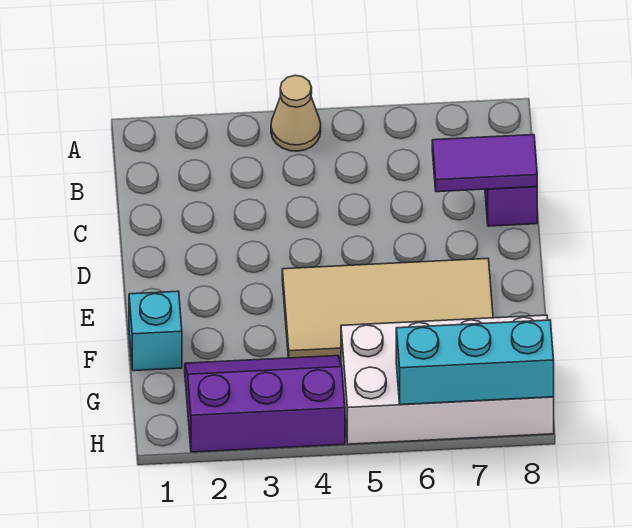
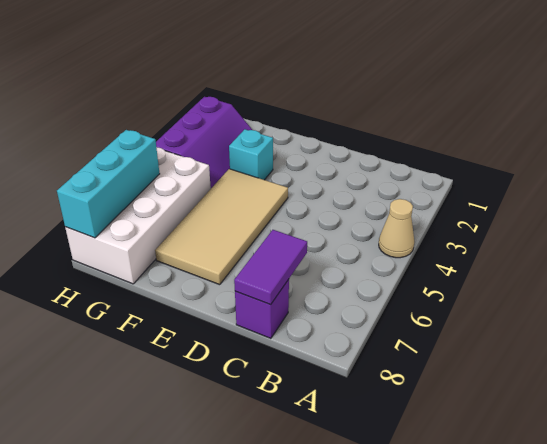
cyan 1x1 brick [129,291,182,371] -> cyan 1x1 brick moved to [229,129,273,180]

